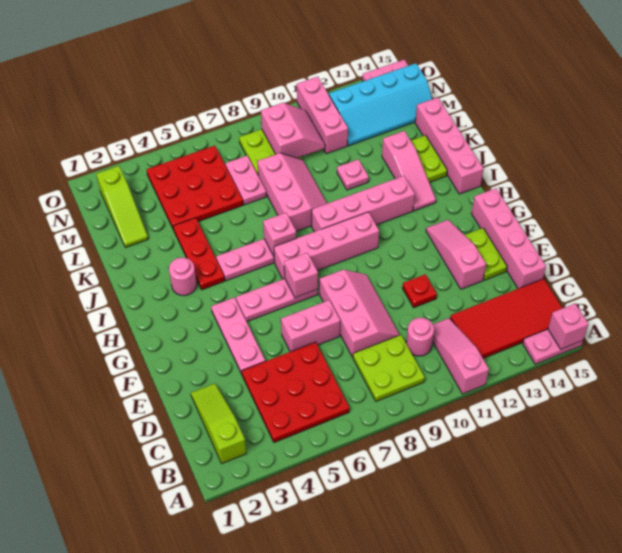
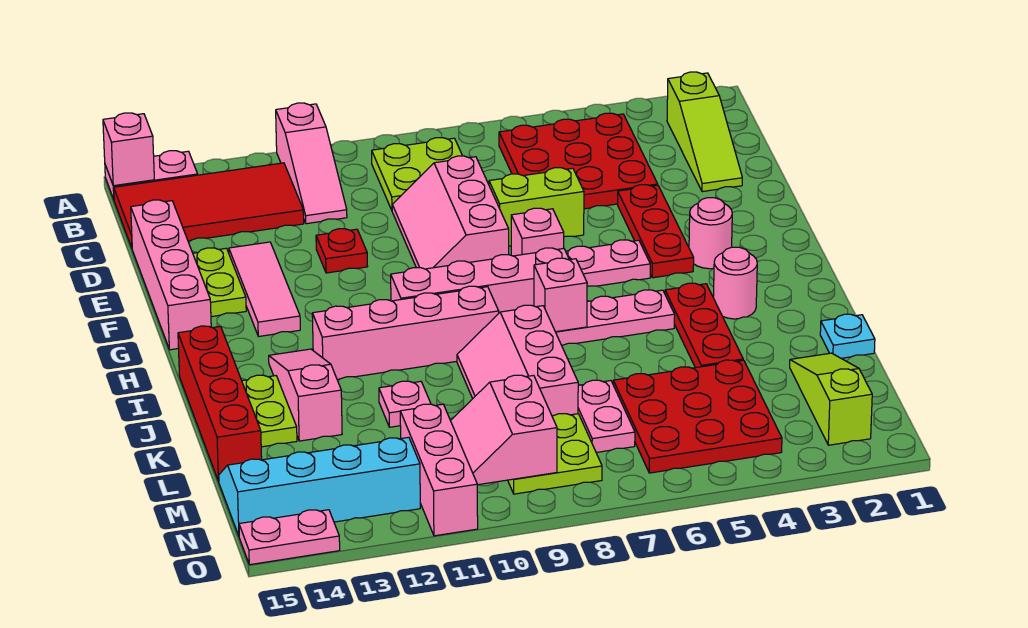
pink 1x1 round brick [406,318,434,356] -> pink 1x1 round brick moved to [689,198,732,269]
pink 1x3 plate [211,297,265,374] -> red 1x3 plate [618,185,694,278]
pink 1x2 brick [281,300,340,352] -> lime 1x2 brick [489,168,584,246]
pink 1x3 slope [426,220,486,289] -> pink 1x3 tile [229,242,300,337]
pink 1x4 brick [415,97,483,194] -> red 1x4 brick [178,326,262,482]
none -> cyan 1x1 plate [820,314,875,358]

